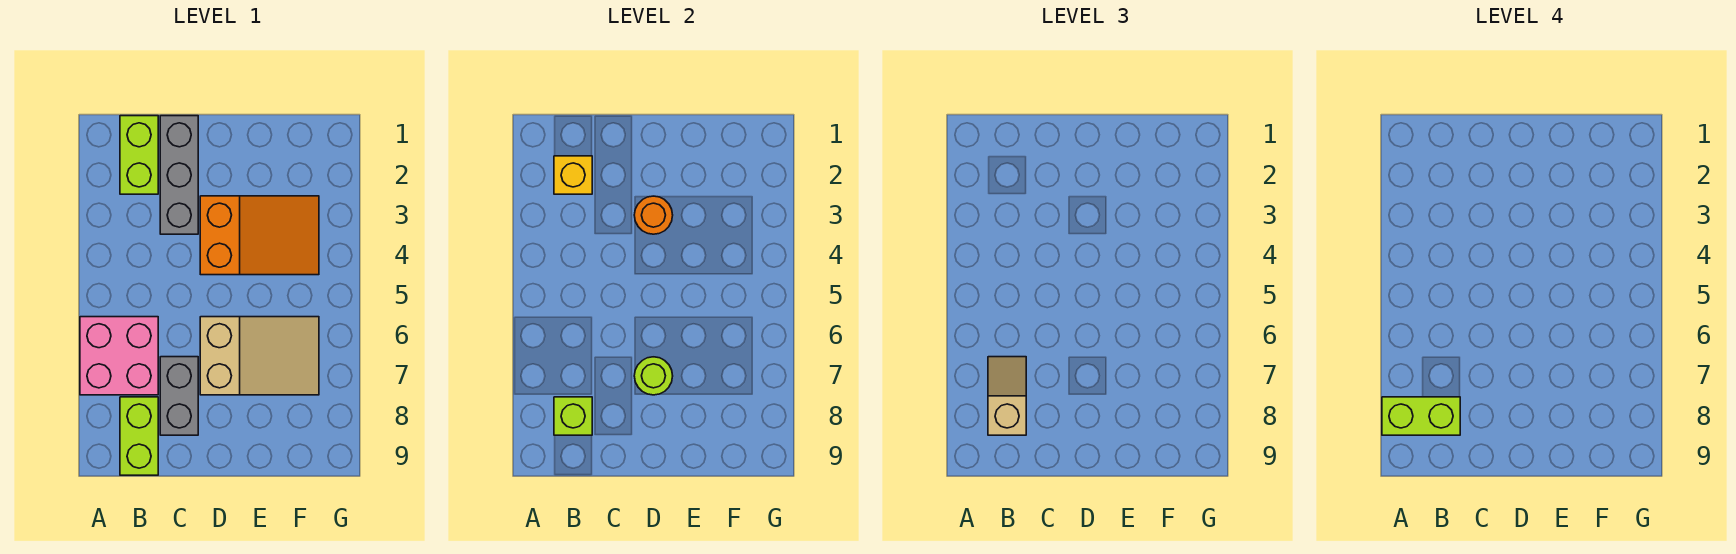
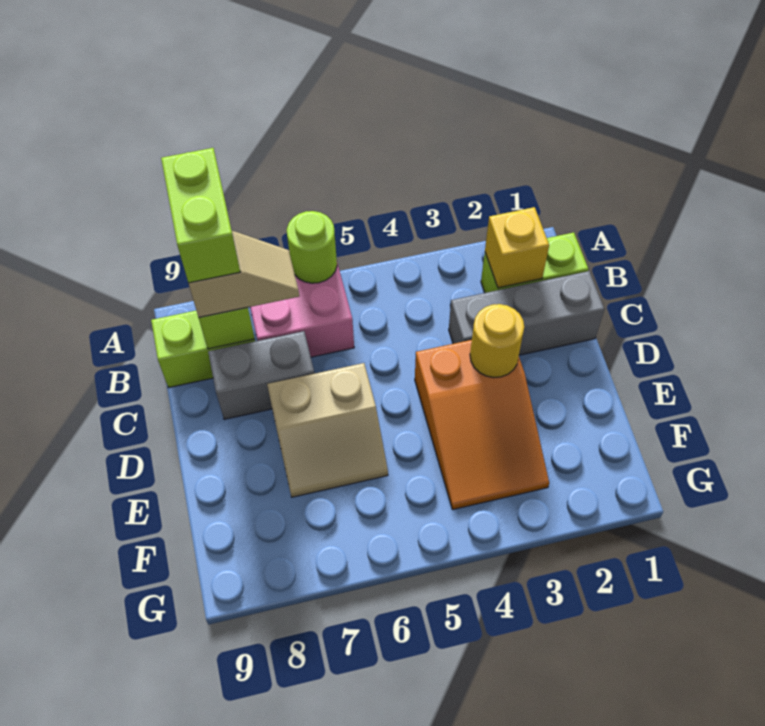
orange 1x1 round brick [634,196,673,234] -> yellow 1x1 round brick [470,304,524,378]
tan 2x3 slope [200,317,319,395] -> tan 2x2 slope [267,363,388,497]
lime 1x1 round brick [634,357,673,395] -> lime 1x1 round brick moved to [287,211,337,283]

